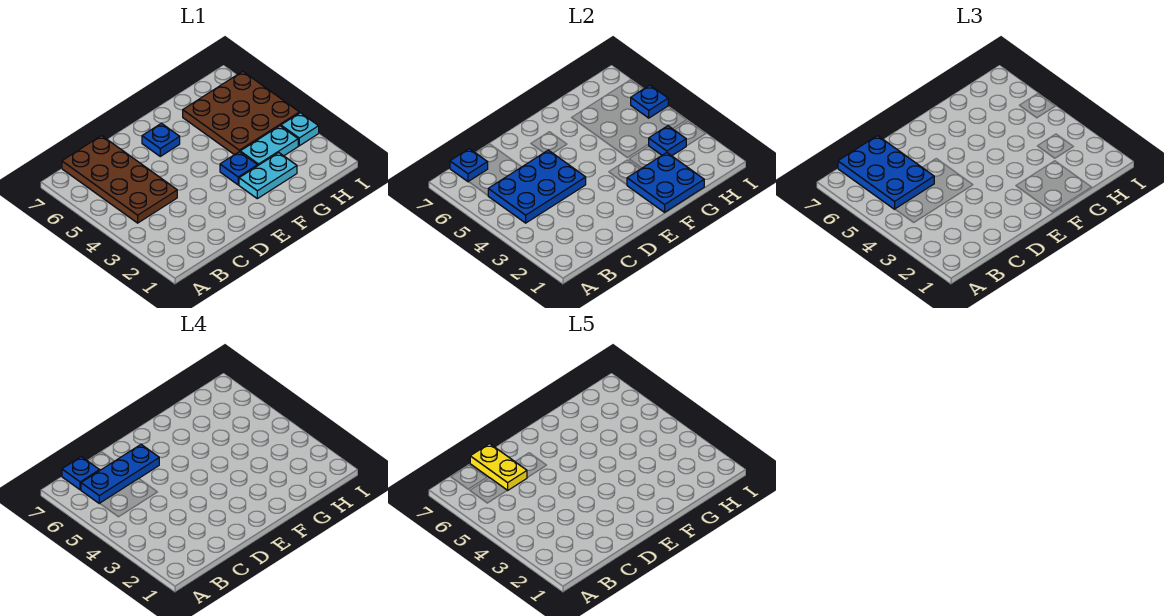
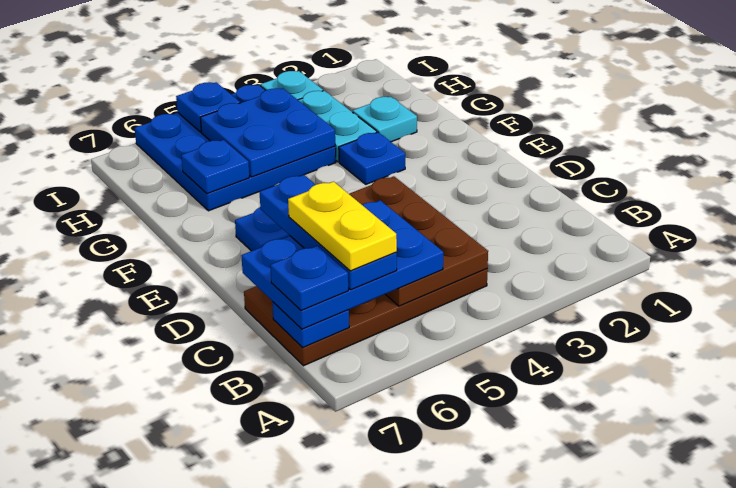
blue 2x3 plate [488,150,586,223] -> brown 2x3 plate [349,176,488,306]
yellow 1x2 plate [470,444,527,491] -> yellow 1x2 plate turned to [288,182,397,271]
blue 2x2 plate [627,153,704,212] -> blue 2x2 plate moved to [200,88,335,177]
cyan 1x2 plate [239,153,297,199] -> cyan 1x1 plate [353,97,417,142]
brown 3x3 plate [183,71,299,155] -> blue 3x3 plate [135,85,336,211]
blue 1x1 plate [649,126,686,156] -> blue 1x1 plate moved to [181,140,249,194]

